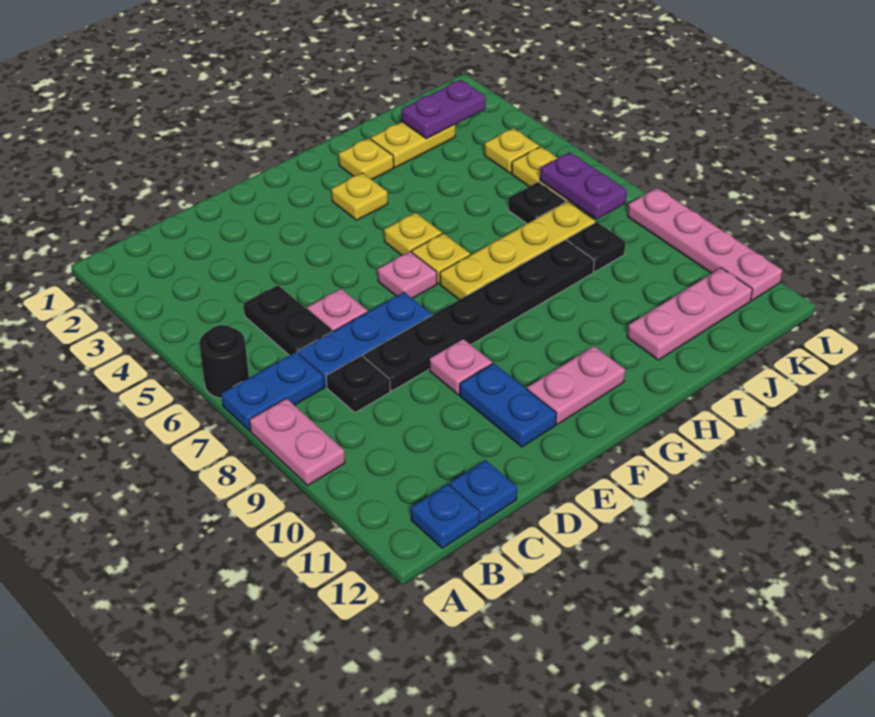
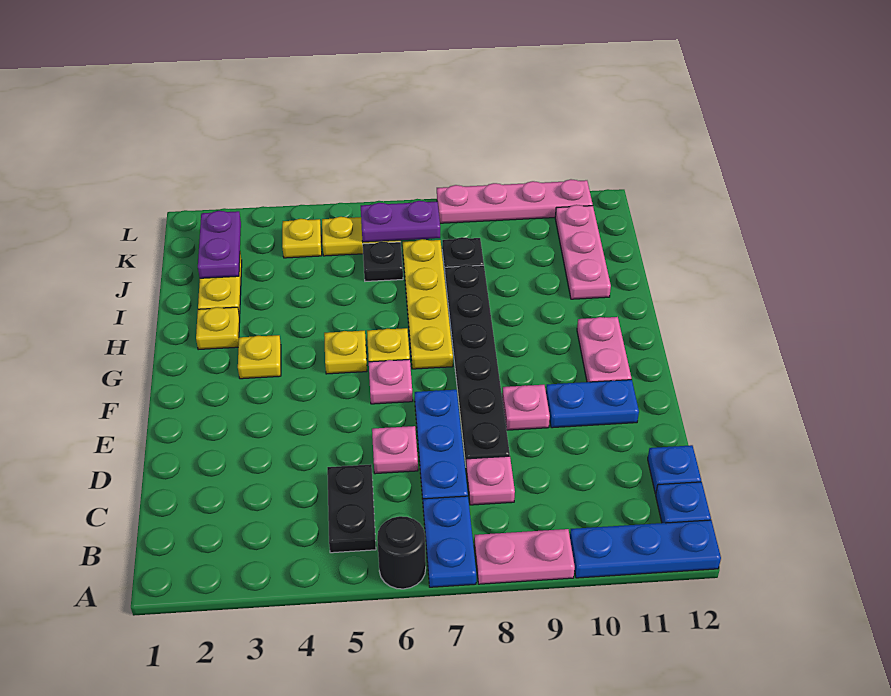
none -> blue 1x3 plate [570,520,721,578]
black 1x2 plate [244,285,332,355] -> black 1x2 plate turned to [327,464,376,553]
black 1x1 plate [326,356,390,413] -> pink 1x1 plate [466,456,515,505]

